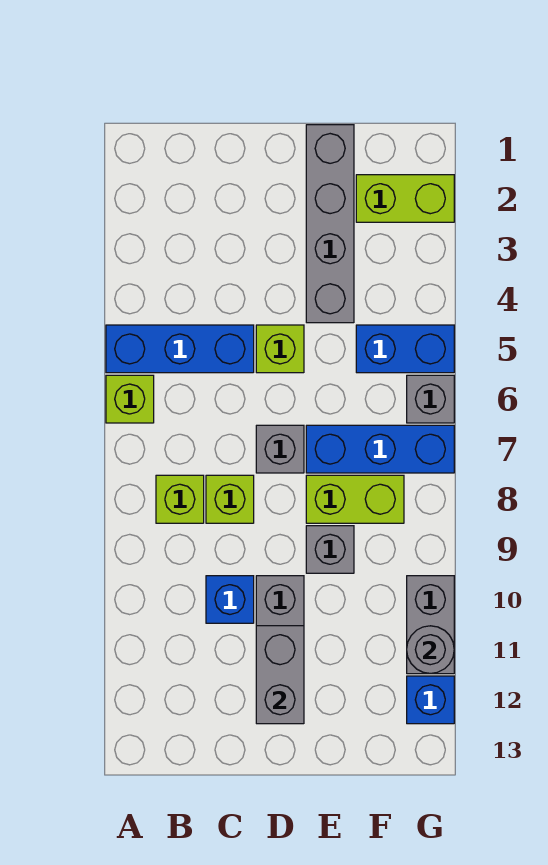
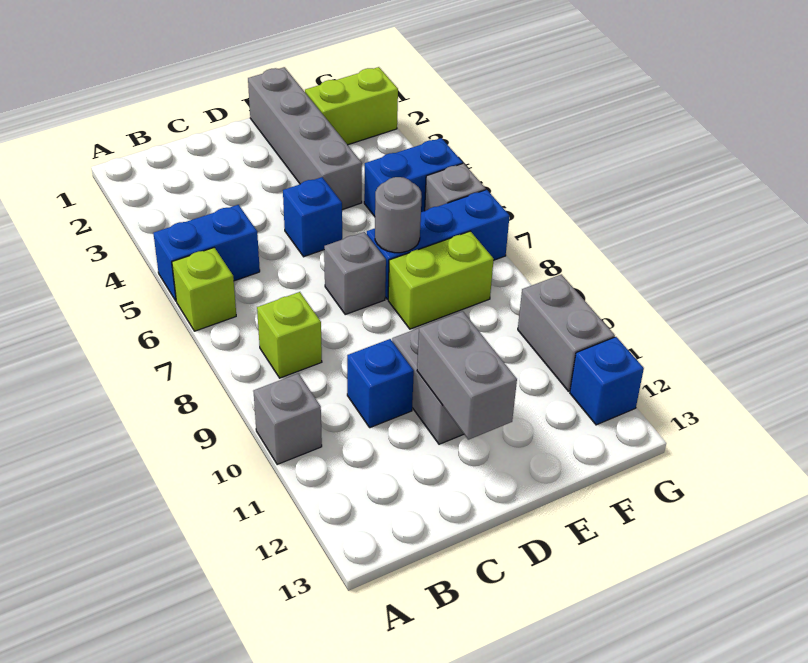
blue 1x3 brick [106,325,254,373] -> blue 1x2 brick [153,205,260,301]
lime 1x1 brick [206,475,254,523] -> none
lime 1x1 brick [256,325,304,373] -> blue 1x1 brick [283,177,342,257]
grey 1x1 brick [306,526,354,573] -> grey 1x1 brick moved to [253,374,322,464]
grey 1x1 round brick [407,626,454,674] -> grey 1x1 round brick moved to [375,177,422,253]

